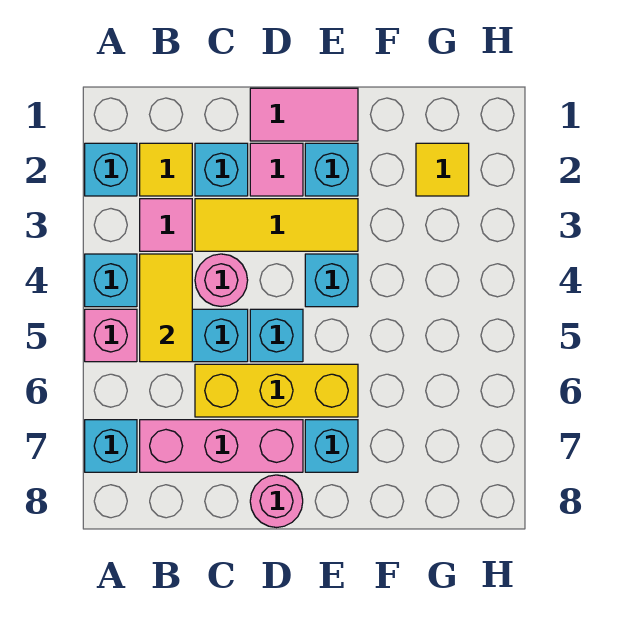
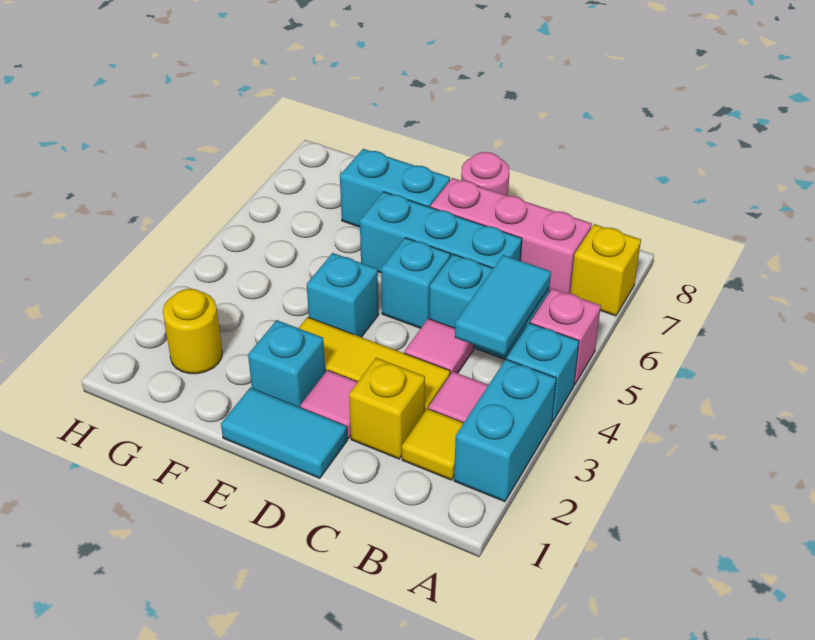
cyan 1x1 brick [85,143,137,196] -> cyan 1x2 brick [454,359,556,502]
cyan 1x1 brick [85,420,137,472] -> yellow 1x1 brick [570,224,641,316]
yellow 1x2 tile [140,254,192,362] -> cyan 1x2 tile [455,255,551,356]
cyan 1x1 brick [195,143,248,196] -> yellow 1x1 brick [349,358,425,459]
pink 1x1 round brick [195,254,248,307] -> pink 1x1 tile [404,319,474,374]
yellow 1x3 brick [195,364,358,417] -> cyan 1x3 brick [360,192,522,273]
pink 1x2 tile [250,88,358,141] -> cyan 1x2 tile [221,388,347,478]
cyan 1x1 brick [305,420,358,472] -> cyan 1x2 brick [340,149,450,227]
yellow 1x1 tile [416,143,469,196] -> yellow 1x1 round brick [163,289,222,374]

